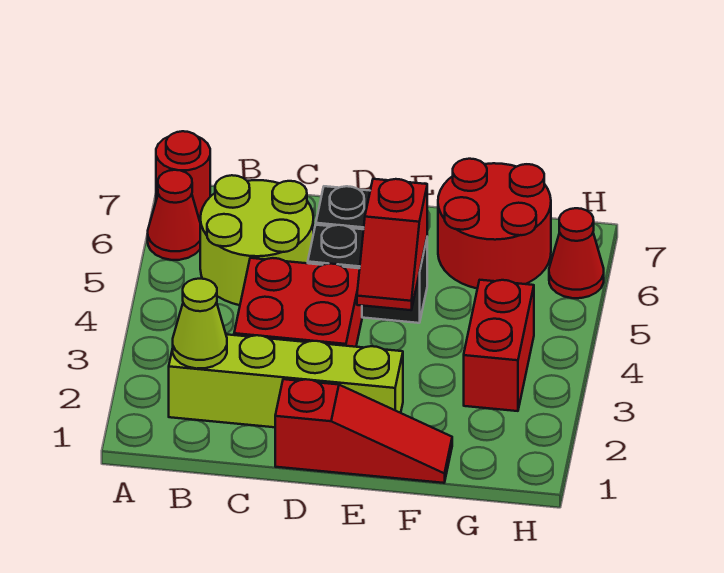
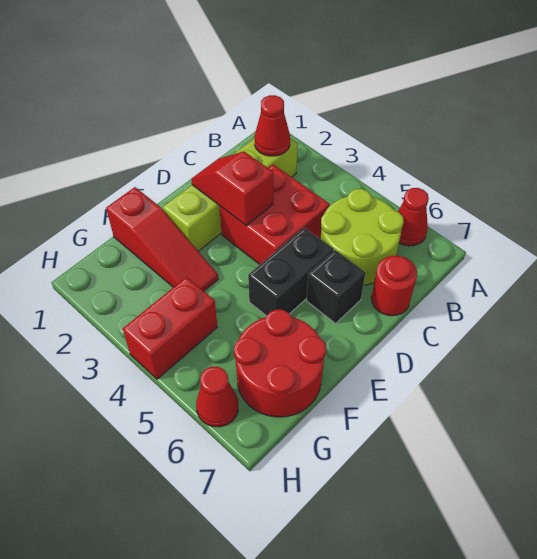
red 1x1 round brick [156,131,210,218] -> red 1x1 round brick moved to [371,256,417,316]
lime 1x1 cone [173,279,227,369] -> red 1x1 cone [254,95,290,156]
red 1x3 slope [275,379,452,483] -> red 1x3 slope turned to [106,187,218,291]
red 1x2 slope [357,179,427,310] -> red 1x2 slope moved to [191,152,273,226]
red 1x2 brick [464,280,534,411] -> red 1x2 brick turned to [123,277,217,379]

